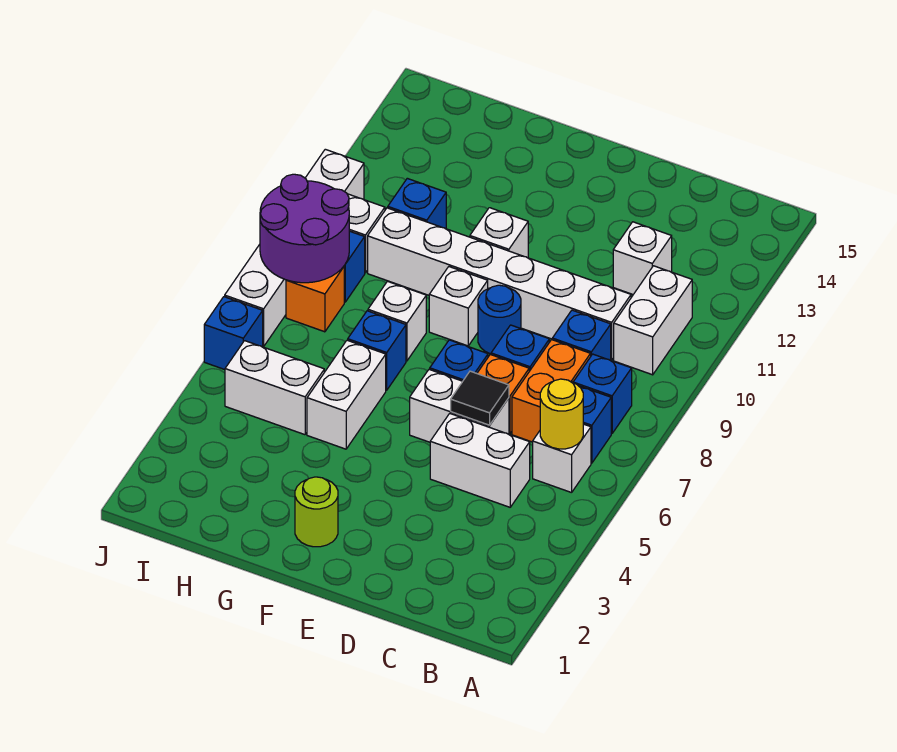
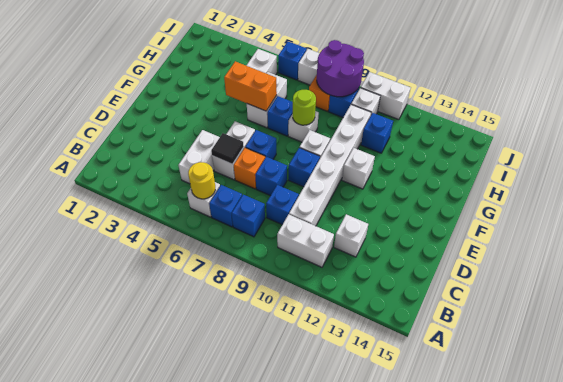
orange 1x2 brick [512,340,591,442] -> orange 1x2 brick moved to [224,61,277,111]
blue 1x1 round brick [478,285,521,354] -> blue 1x1 brick [289,148,320,187]
lime 1x1 round brick [295,477,338,547] -> lime 1x1 round brick moved to [293,90,316,125]
white 1x2 brick [307,340,386,449] -> white 1x2 brick turned to [247,72,287,128]

